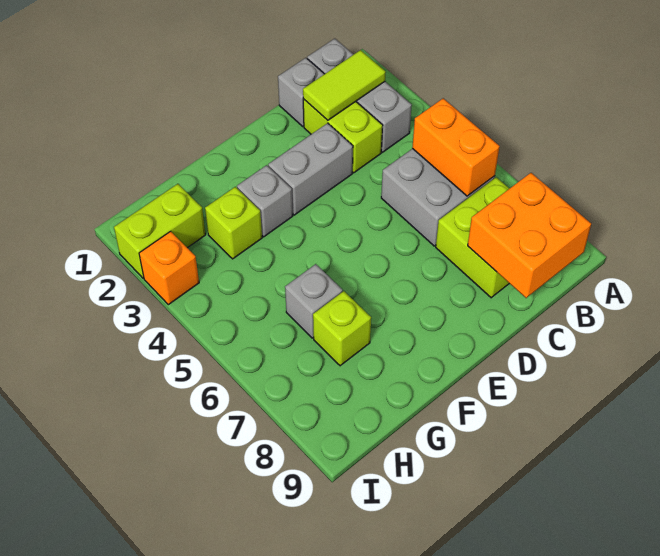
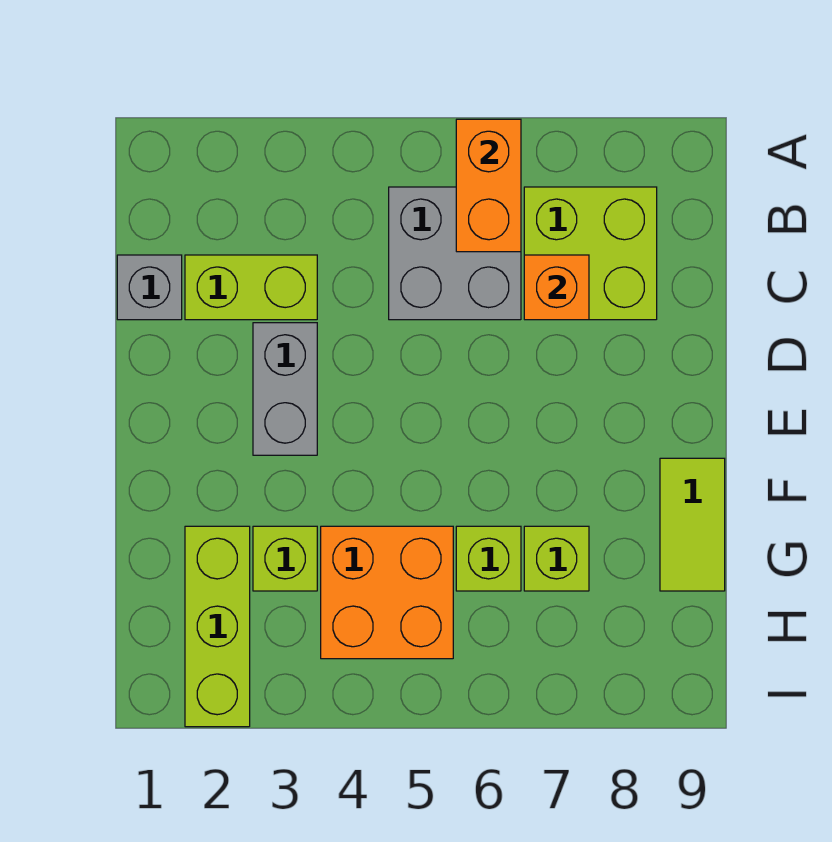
grey 1x3 brick [307,39,412,152] -> none
lime 1x2 tile [303,50,386,120] -> lime 1x2 tile moved to [660,458,725,591]
orange 1x2 brick [412,98,500,196] -> orange 1x2 brick turned to [456,119,521,252]
orange 2x2 brick [468,173,591,298] -> orange 2x2 brick moved to [321,526,453,659]
grey 1x1 brick [237,165,293,237] -> none
grey 1x1 brick [285,264,343,338] -> lime 1x1 brick [456,526,521,591]
lime 1x2 brick [114,184,206,278] -> lime 1x3 brick [185,526,250,727]
orange 1x1 brick [139,231,199,305] -> orange 1x1 brick moved to [524,255,589,320]

